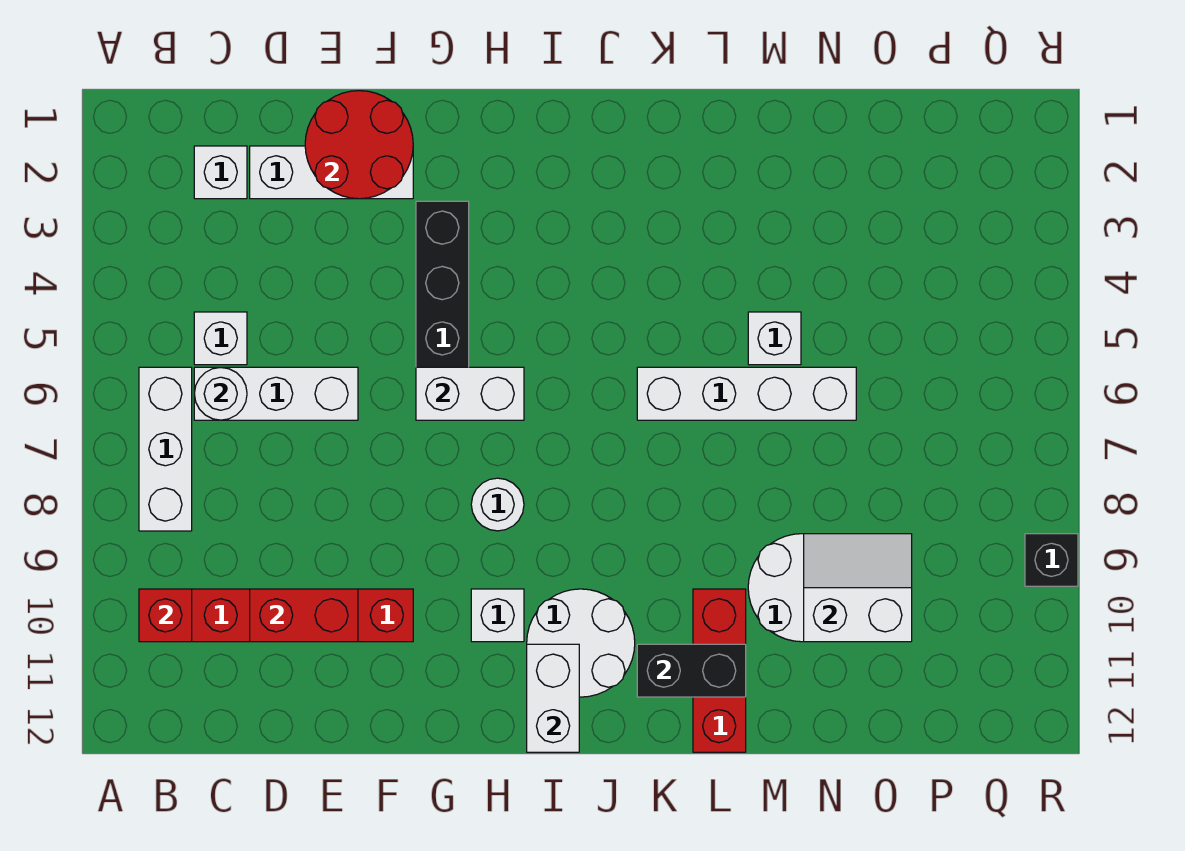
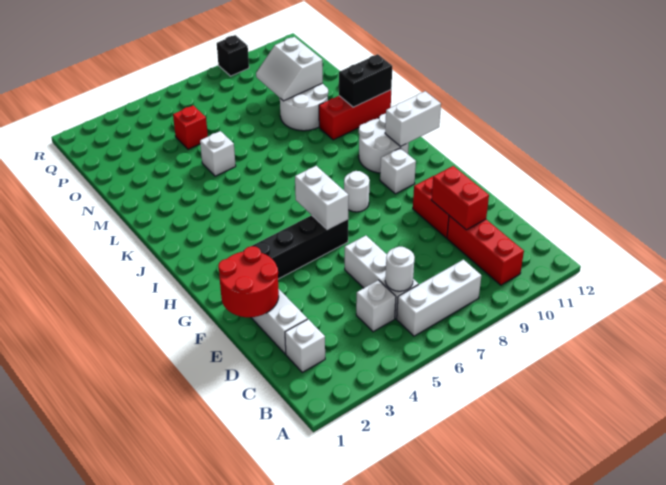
red 1x1 brick [139,589,192,642] -> red 1x1 brick moved to [173,105,208,149]
white 1x4 brick [637,367,856,420] -> none
black 1x2 brick [637,644,746,697] -> black 1x2 brick turned to [339,54,392,107]

